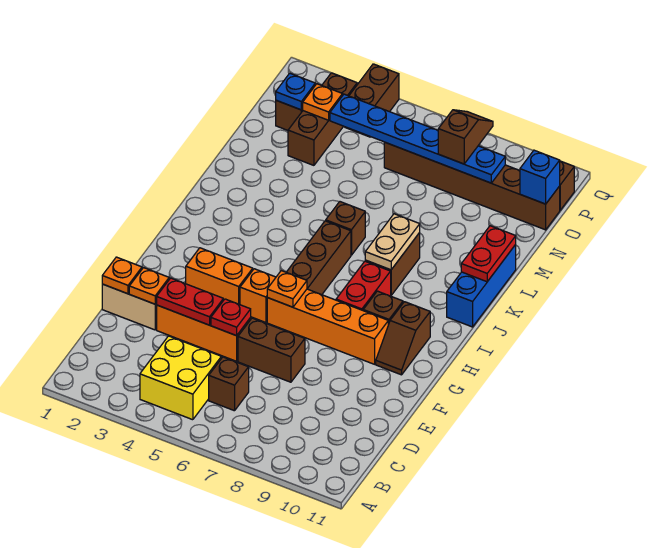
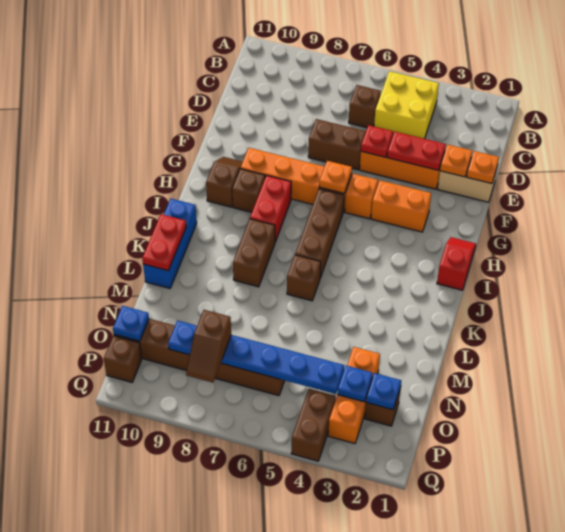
none -> red 1x2 slope [437,237,476,290]
tan 1x2 plate [365,214,420,270] -> none
brown 1x3 brick [288,73,357,165] -> orange 1x3 brick [328,347,380,444]
orange 1x1 plate [303,84,343,120] -> blue 1x1 plate [337,366,373,402]
blue 1x1 brick [520,150,560,204] -> blue 1x1 plate [113,306,149,341]

